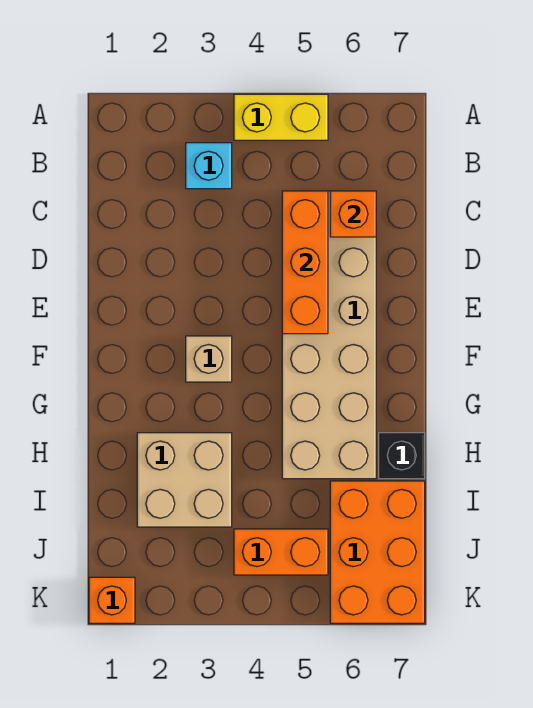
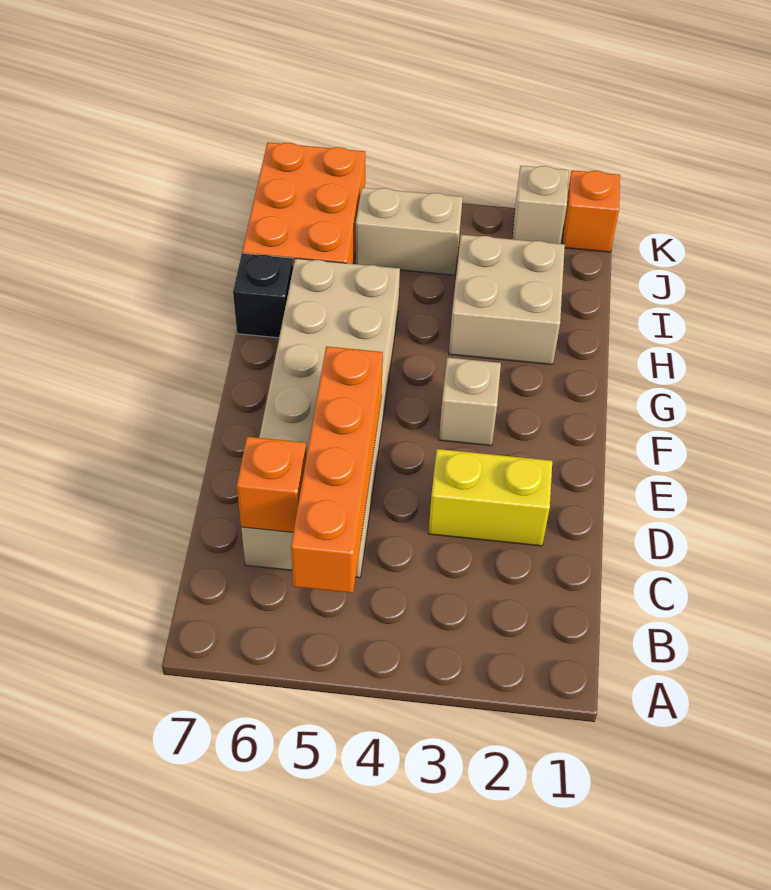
yellow 1x2 brick [234,94,328,140] -> yellow 1x2 brick moved to [428,449,552,546]
cyan 1x1 brick [186,143,232,189] -> none
orange 1x3 brick [282,191,328,334] -> orange 1x4 brick [291,346,383,593]
orange 1x2 brick [234,529,328,575] -> tan 1x2 brick [356,187,463,275]
none -> tan 1x1 brick [512,166,569,244]

